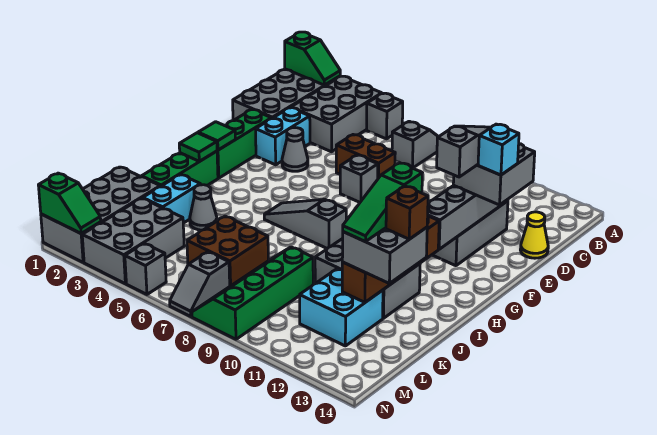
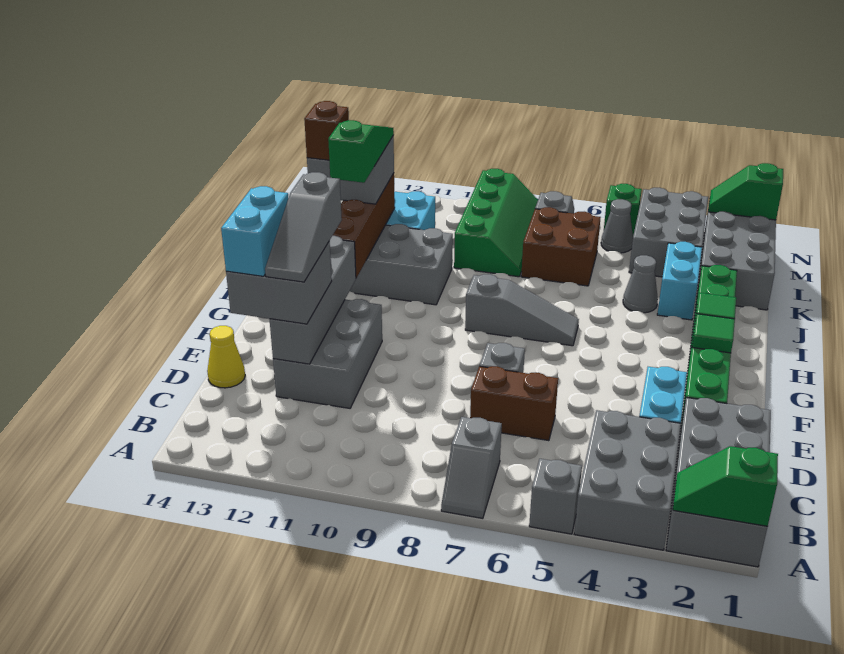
grey 1x1 cone [282,128,308,171] -> grey 1x1 cone moved to [601,199,633,253]
cyan 1x1 brick [478,124,519,175] -> cyan 1x2 brick [221,186,288,276]
grey 1x1 brick [125,243,166,294] -> green 1x1 brick [604,184,642,235]

